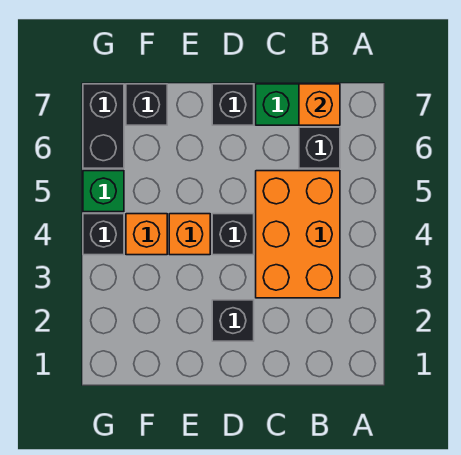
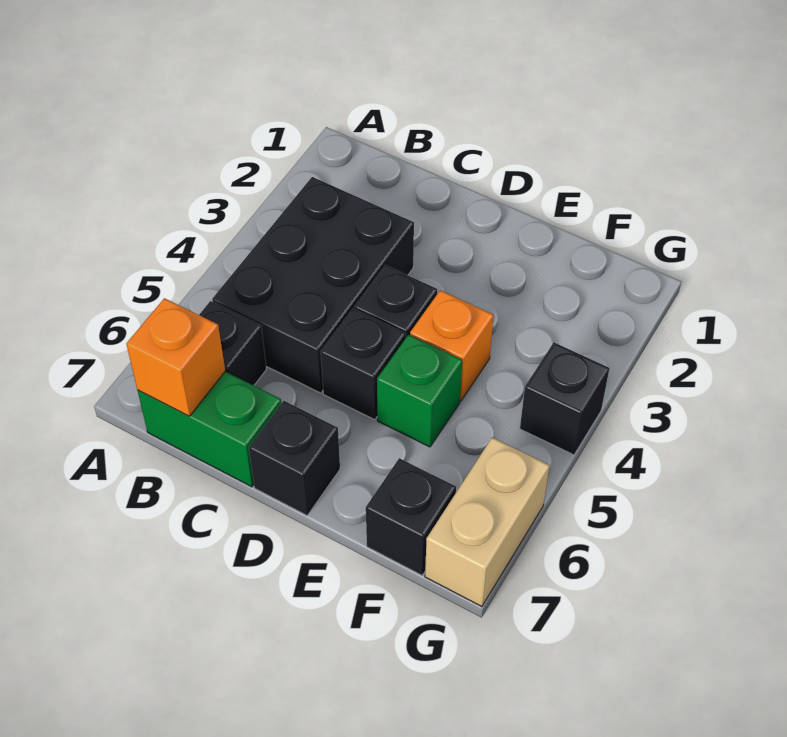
orange 2x3 brick [256,171,340,298] -> black 2x3 brick [212,177,414,393]
black 1x1 brick [212,300,254,341] -> black 1x1 brick moved to [321,309,406,420]
orange 1x1 brick [126,214,167,255] -> none
green 1x1 brick [83,171,124,212] -> green 1x1 brick moved to [377,335,462,447]
black 1x2 brick [83,84,124,168] -> tan 1x2 brick [425,438,550,607]

